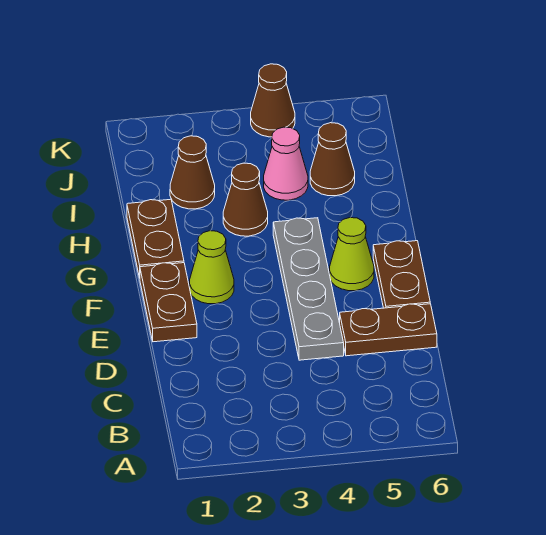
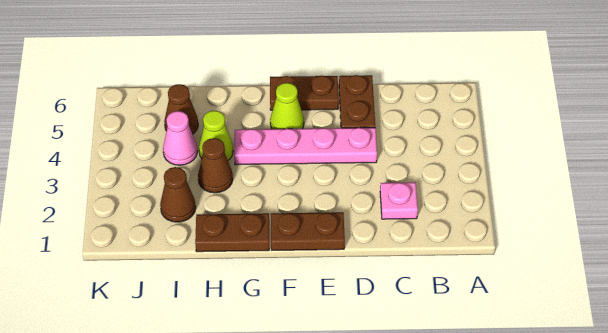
none -> pink 1x1 plate [380,182,418,219]
grey 1x4 plate [273,218,344,360] -> pink 1x4 plate [234,128,377,165]
lime 1x1 cone [190,231,234,304] -> lime 1x1 cone moved to [199,111,233,160]
brown 1x1 cone [251,64,295,137] -> none

